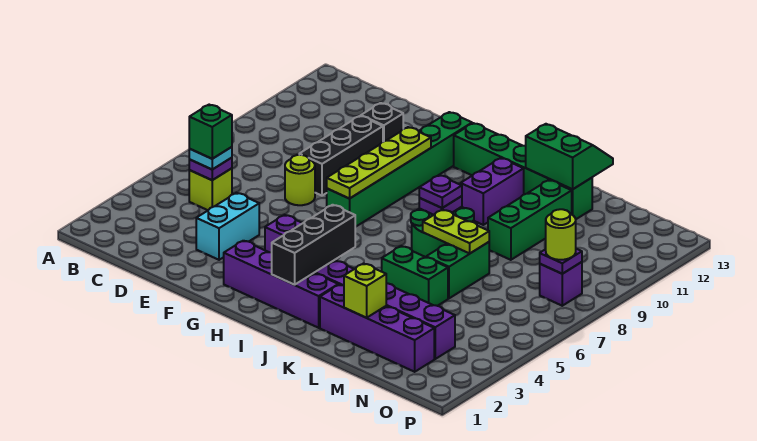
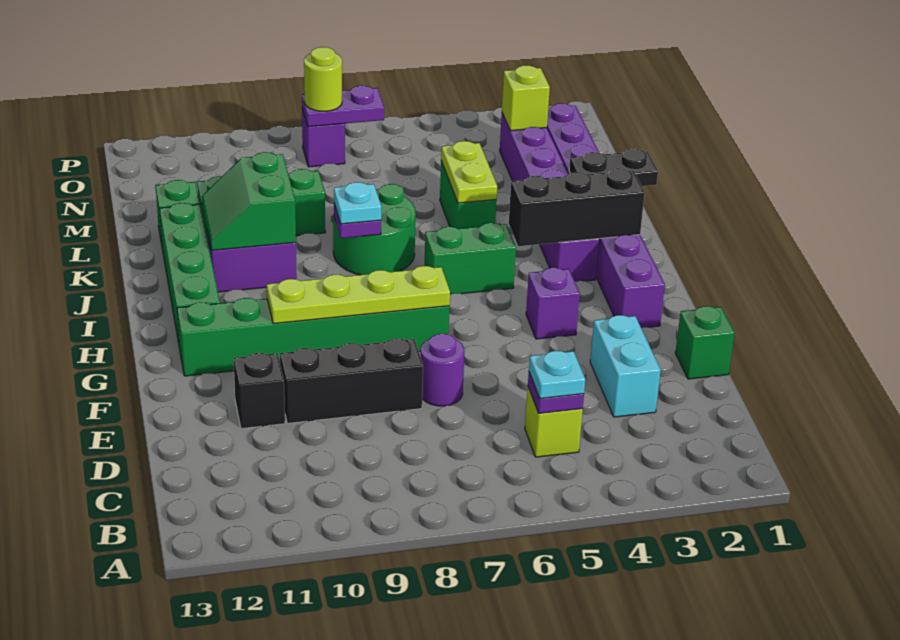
green 1x1 brick [189,105,232,159] -> green 1x1 brick moved to [675,306,735,379]
cyan 1x2 brick [196,193,259,260] -> cyan 1x2 brick turned to [590,315,661,417]
lime 1x1 round brick [285,155,315,205] -> purple 1x1 round brick [421,334,465,406]
purple 1x1 plate [419,175,462,208] -> cyan 1x1 plate [334,182,381,224]
none -> black 1x2 plate [569,149,658,186]
lime 1x2 plate [423,210,489,253] -> lime 1x2 plate moved to [441,141,497,203]
green 2x2 slope [526,124,613,189] -> green 2x2 slope moved to [202,152,296,250]
lime 1x1 brick [344,263,386,318] -> lime 1x1 brick moved to [502,65,550,131]
green 1x2 brick [426,242,489,298] -> green 1x2 brick moved to [425,223,516,294]
purple 1x1 plate [540,249,582,274] -> purple 1x2 plate [302,86,384,127]

